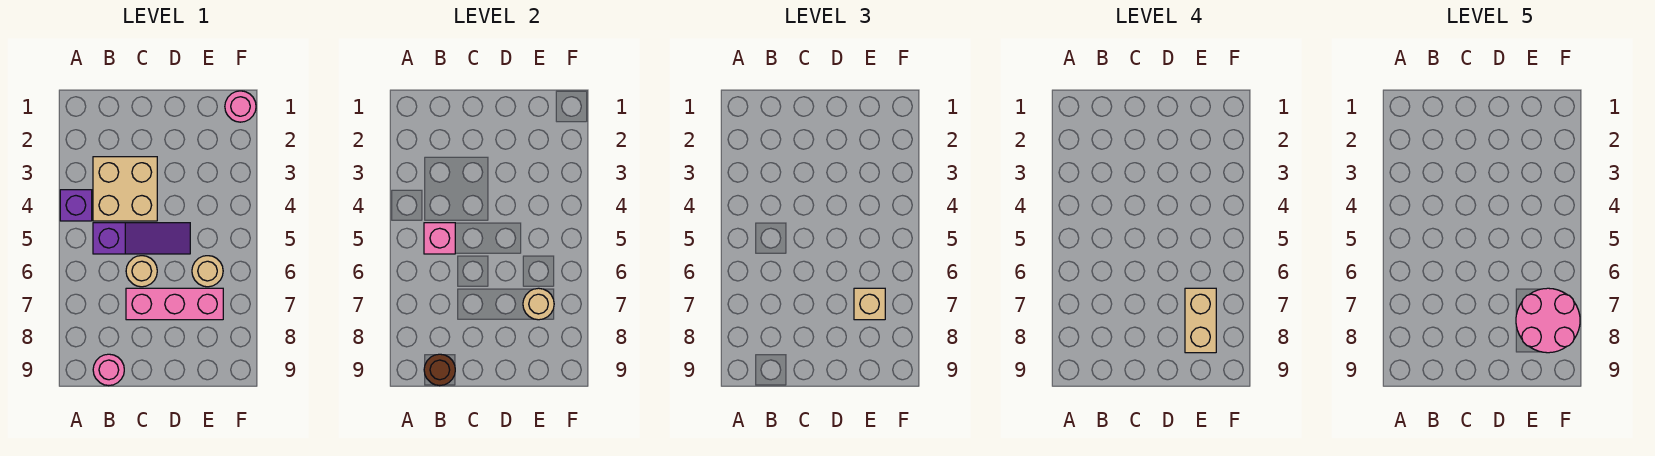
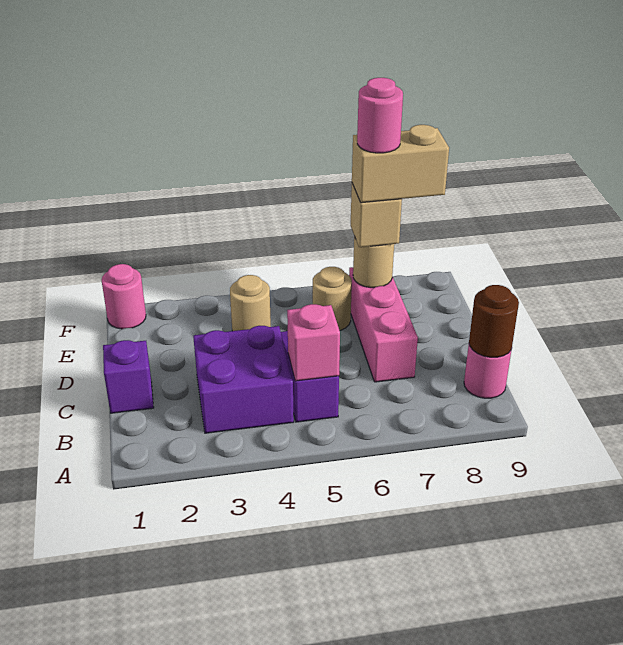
purple 1x1 brick [60,190,92,221] -> purple 1x1 brick moved to [103,340,154,413]
tan 2x2 brick [93,157,157,221] -> purple 2x2 brick [193,326,294,433]
tan 1x1 round brick [126,256,157,287] -> tan 1x1 round brick moved to [230,275,271,331]
pink 2x2 round brick [1516,288,1580,353] -> pink 1x1 round brick [357,78,403,153]

